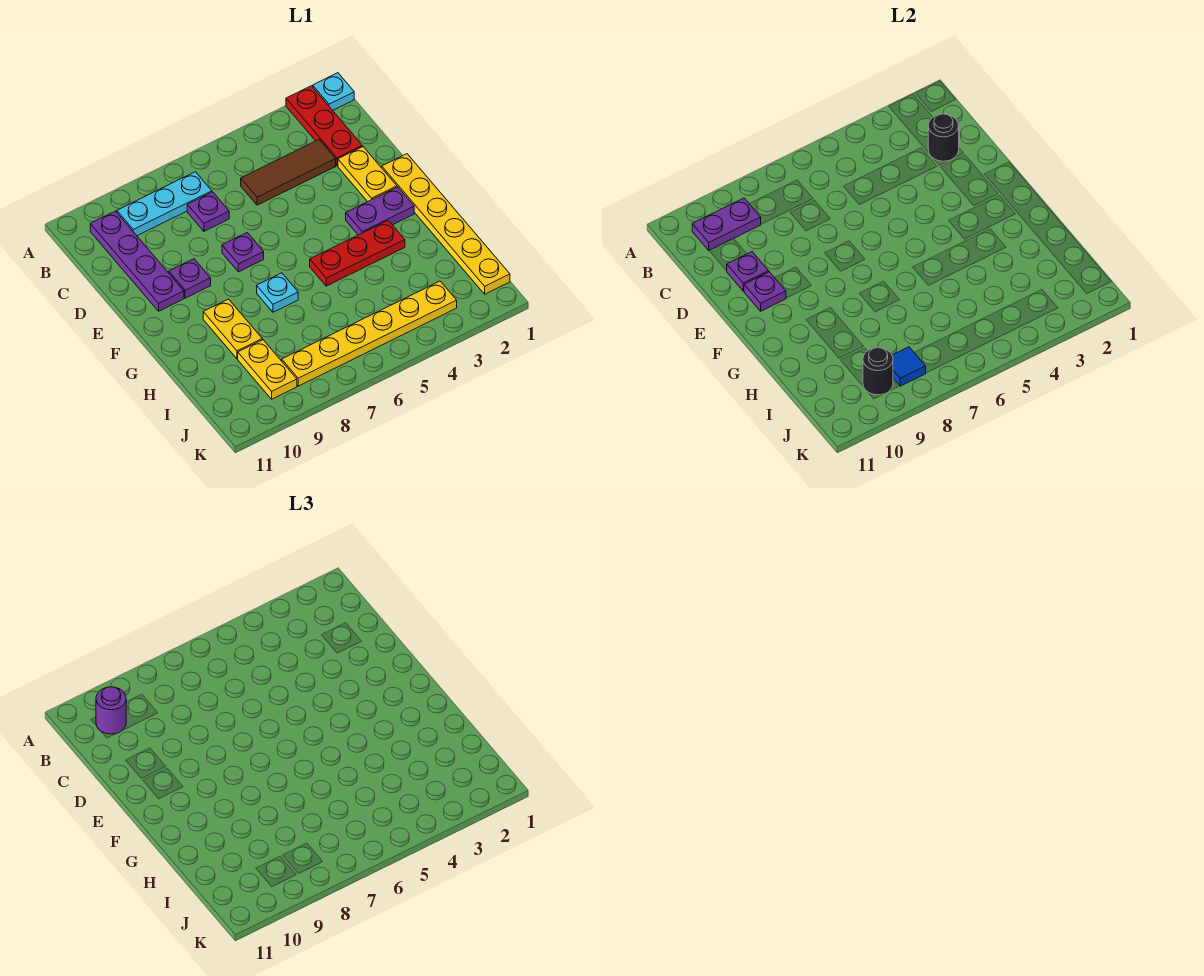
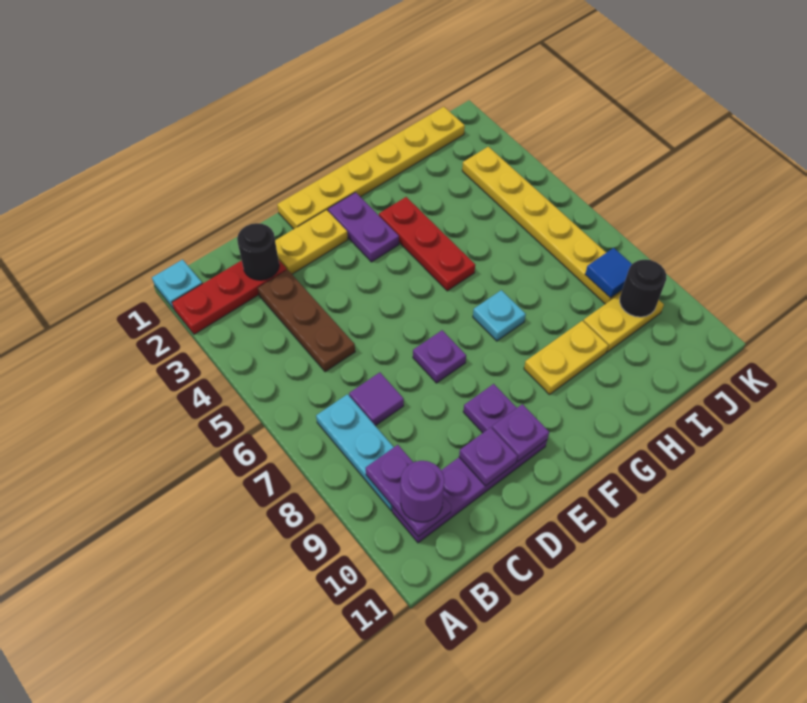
brown 1x3 tile [241,140,336,205] -> brown 1x3 plate [258,270,355,372]
purple 1x1 plate [187,192,229,231] -> purple 1x1 tile [349,372,404,426]

